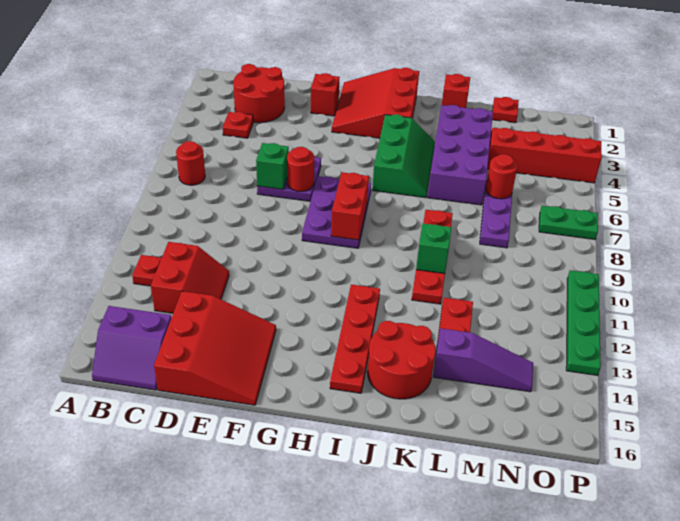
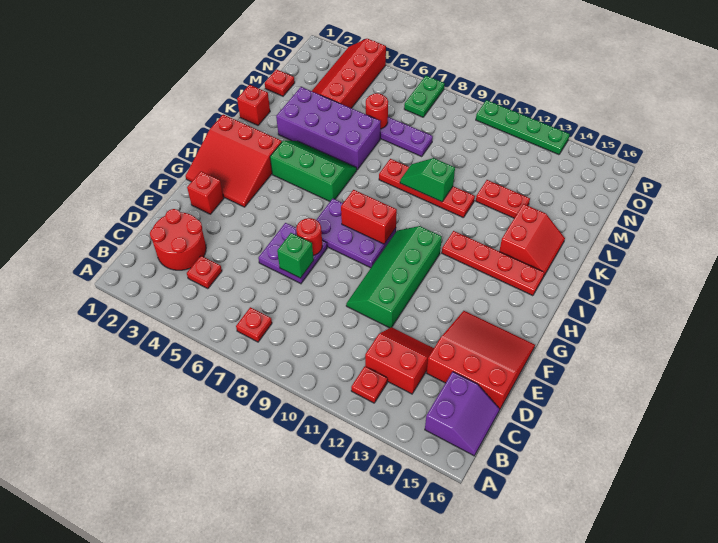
red 1x1 round brick [176,141,205,185] -> red 1x1 plate [236,307,272,342]
none -> green 2x4 slope [346,226,442,328]
red 2x2 round brick [367,321,435,399] -> red 2x2 slope [499,204,565,276]
purple 1x3 slope [433,328,533,392] -> none

